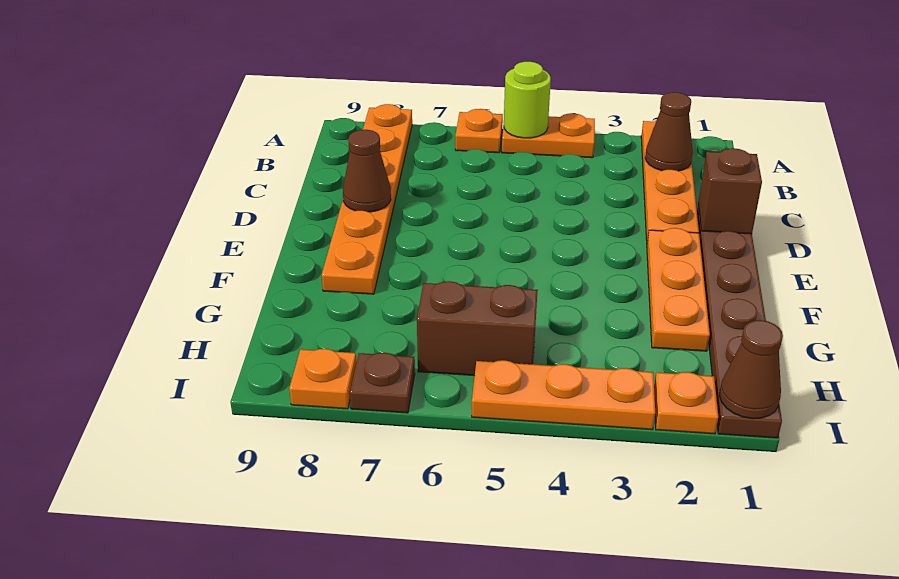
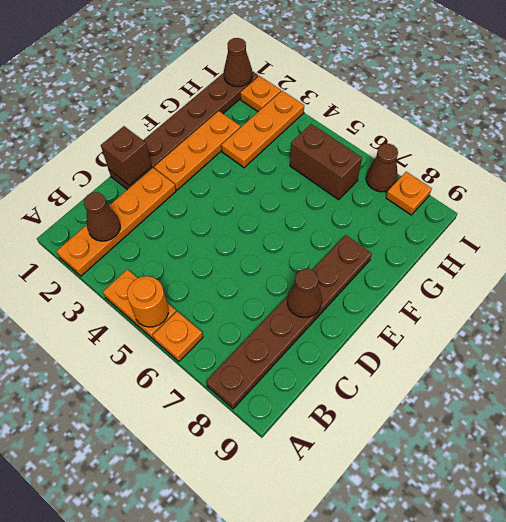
lime 1x1 round brick [504,62,551,138] -> orange 1x1 round brick [127,276,168,327]
orange 1x6 plate [322,104,412,294] -> brown 1x6 plate [206,235,372,409]
orange 1x3 plate [472,360,655,430] -> orange 1x3 plate turned to [221,91,304,168]
brown 1x1 plate [350,353,415,413] -> brown 1x1 cone [366,144,398,192]

